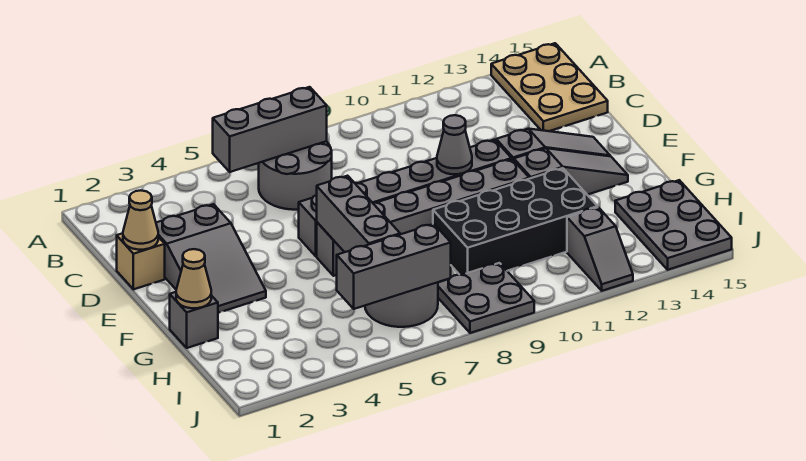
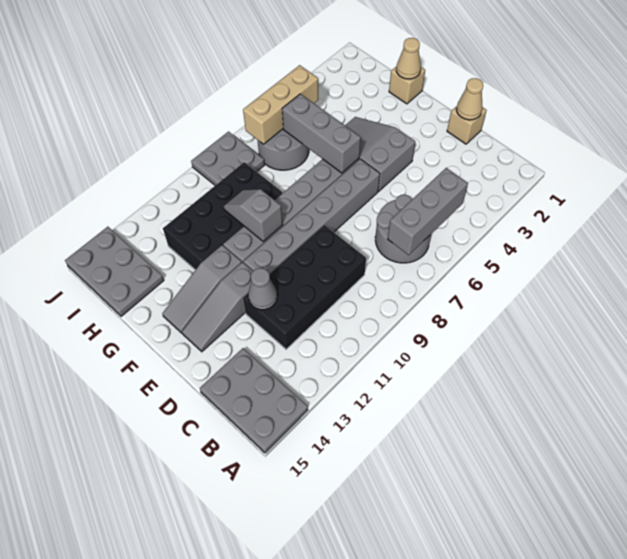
tan 2x3 plate [491,43,608,131] -> grey 2x3 plate [200,348,308,453]
none -> black 2x4 brick [243,225,366,349]
grey 2x3 slope [156,204,266,313] -> grey 2x3 slope moved to [345,117,415,191]
grey 1x1 cone [437,115,472,174] -> grey 1x1 cone moved to [248,268,277,310]
grey 1x1 brick [170,292,218,348] -> tan 1x1 brick [389,67,425,104]
grey 1x3 brick [337,224,451,309] -> tan 1x3 brick [243,65,318,144]
grey 1x2 slope [567,207,633,291] -> grey 1x2 slope moved to [224,189,283,242]

